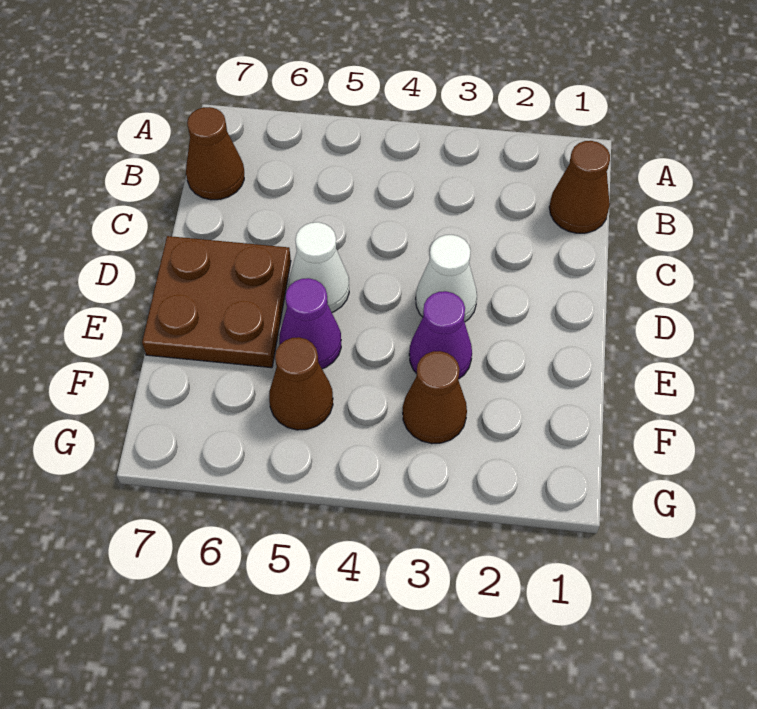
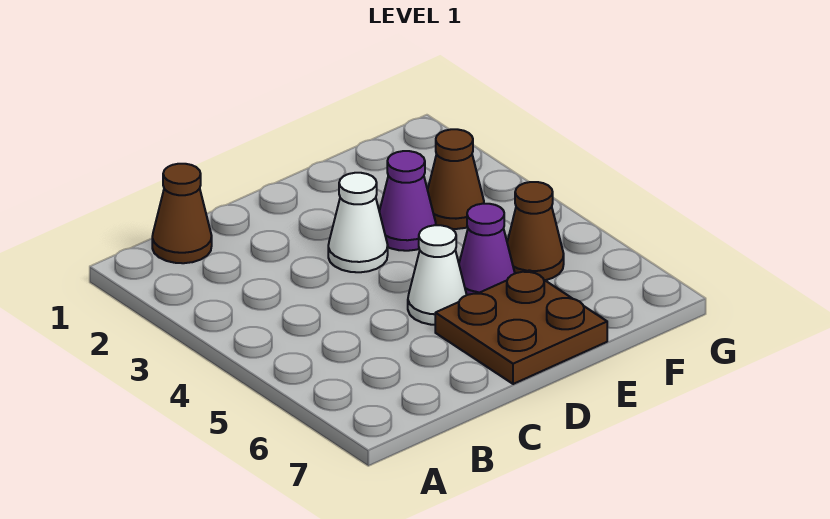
brown 1x1 cone [186,107,244,200] -> none

